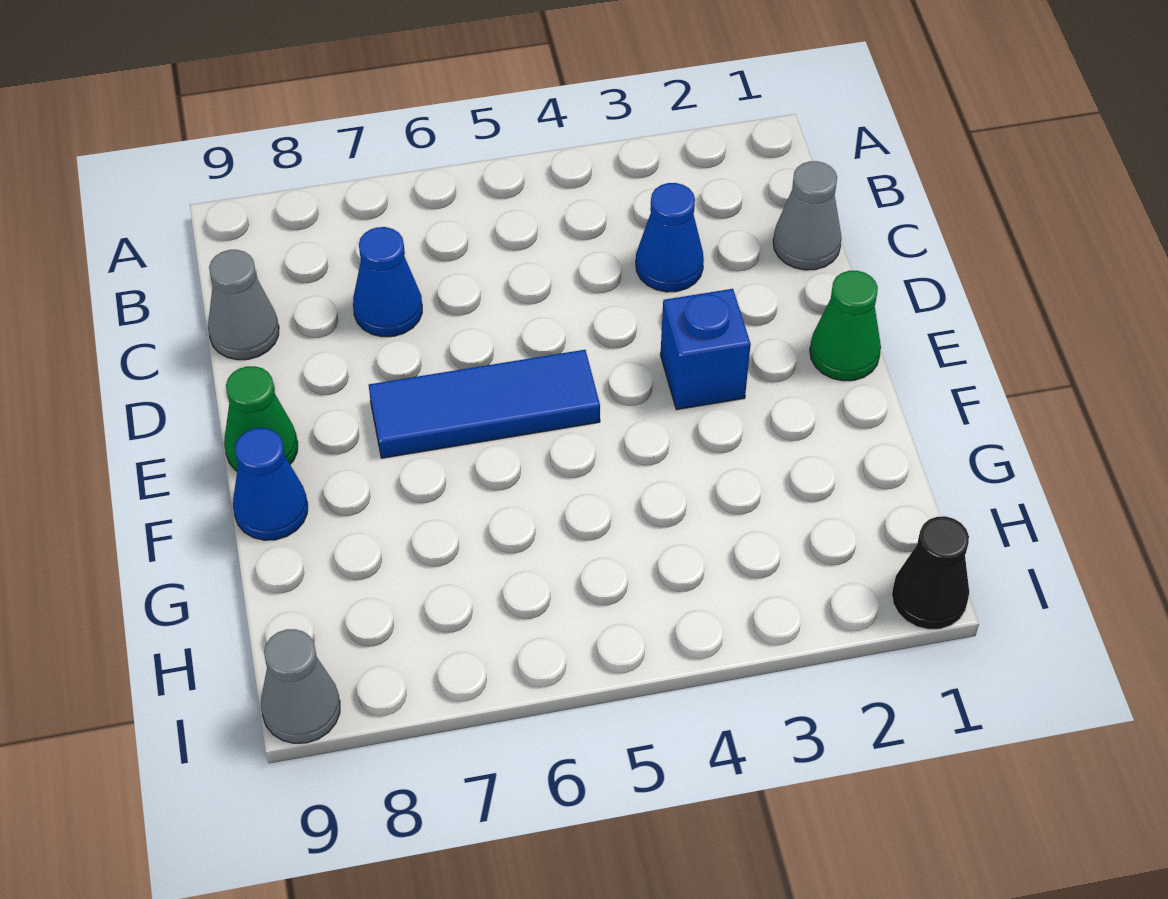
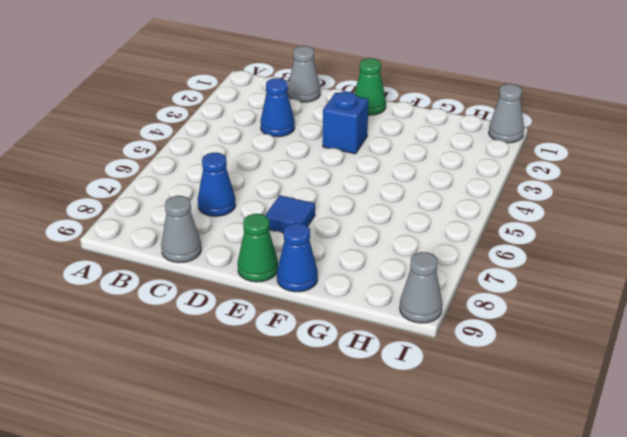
blue 1x3 tile [369,350,600,458] -> blue 1x1 tile [265,195,315,233]
black 1x1 cone [892,516,969,629] -> grey 1x1 cone [489,84,524,143]

